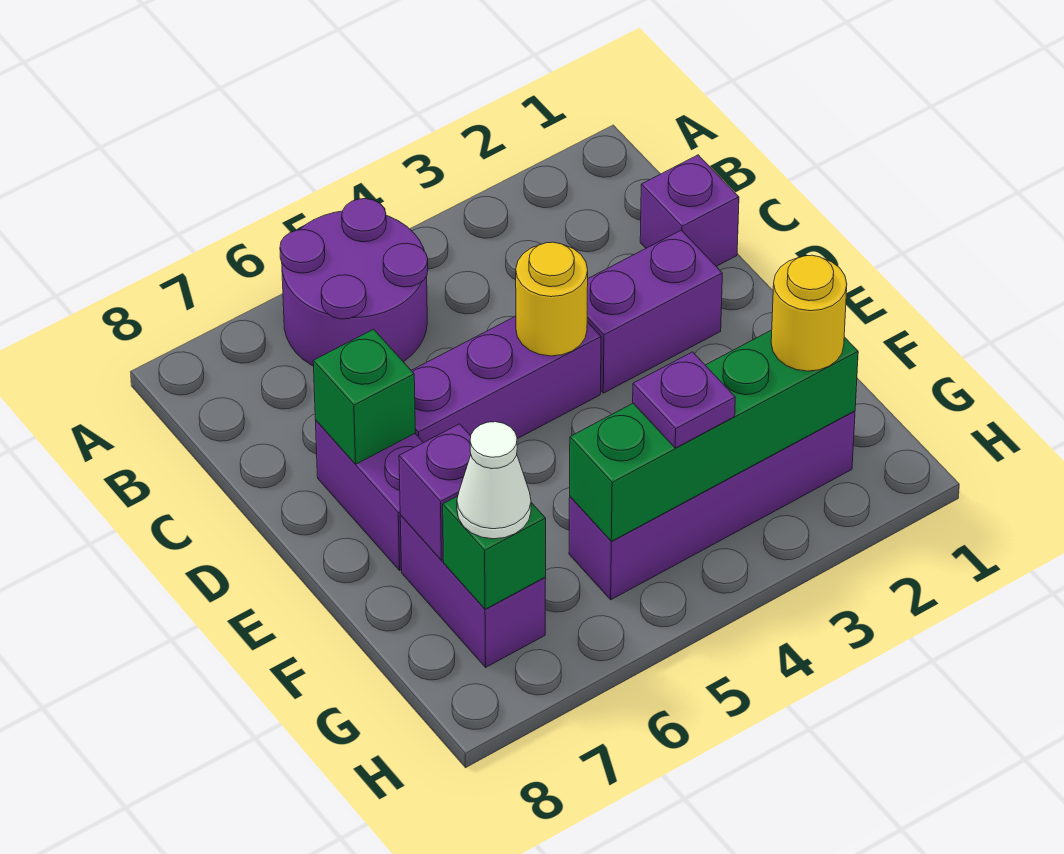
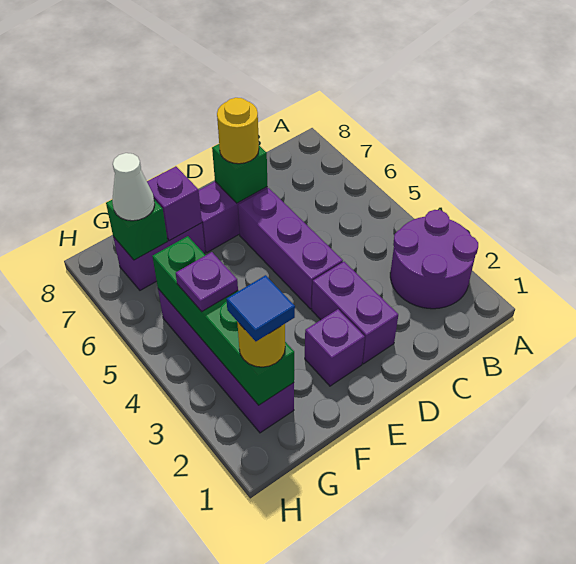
purple 2x2 round brick [280,199,428,366] -> purple 2x2 round brick moved to [390,210,478,309]
purple 1x1 brick [640,155,739,266] -> purple 1x1 brick moved to [305,309,365,386]
yellow 1x1 round brick [516,242,588,356] -> yellow 1x1 round brick moved to [217,98,259,164]
none -> blue 1x1 tile [226,275,295,341]

